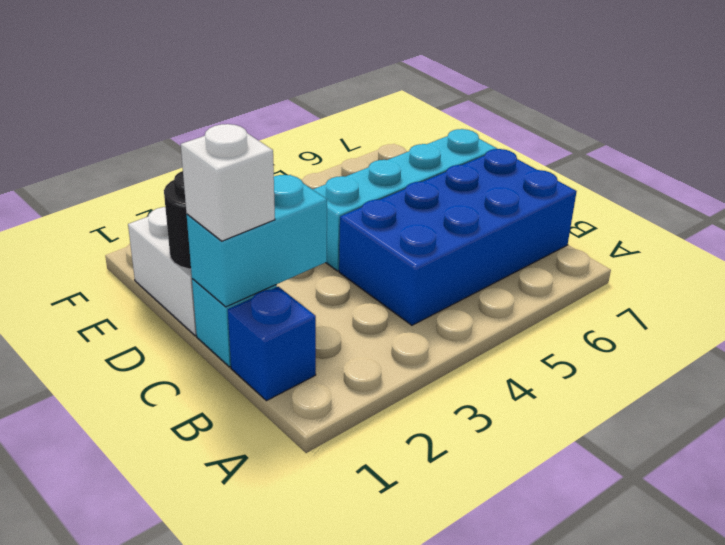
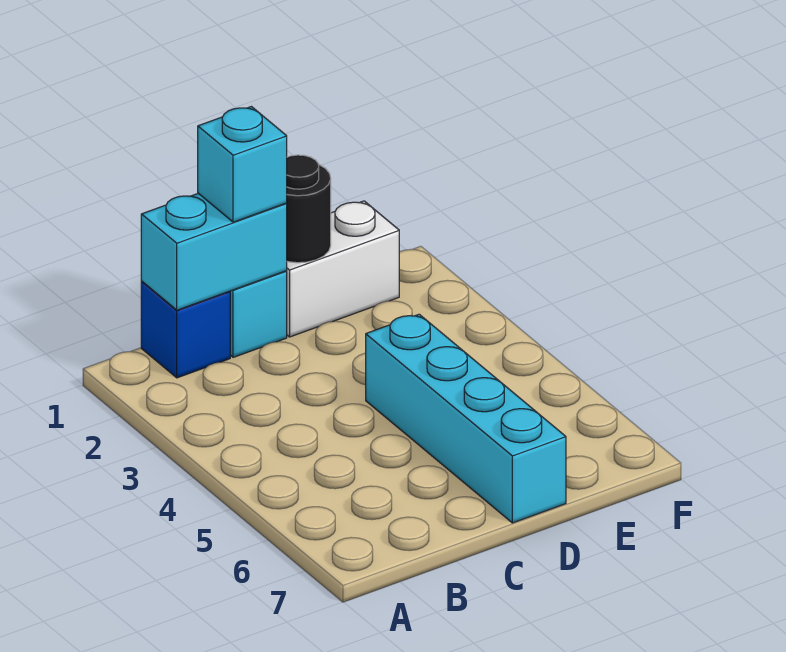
blue 2x4 brick [339,149,577,325] -> none
cyan 1x2 brick [187,175,327,307] -> cyan 1x2 brick turned to [141,193,287,310]
white 1x1 brick [181,124,275,241] -> cyan 1x1 brick [198,107,287,222]

